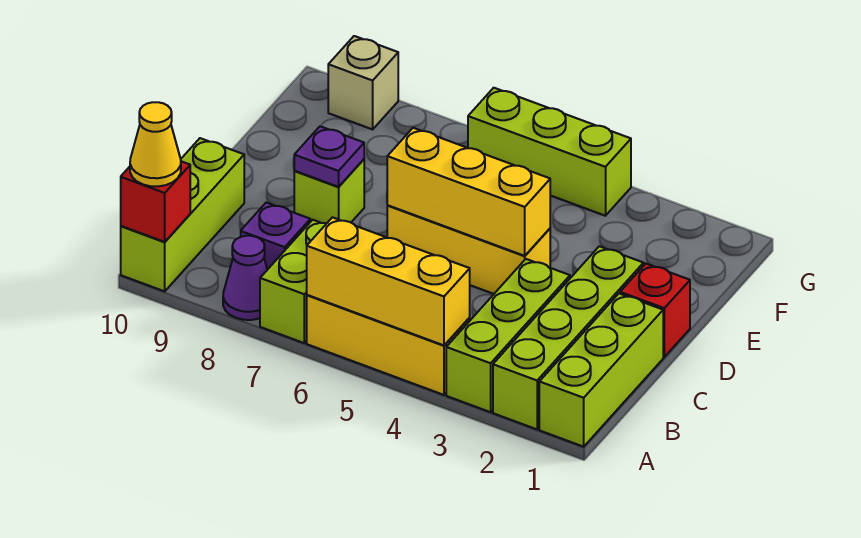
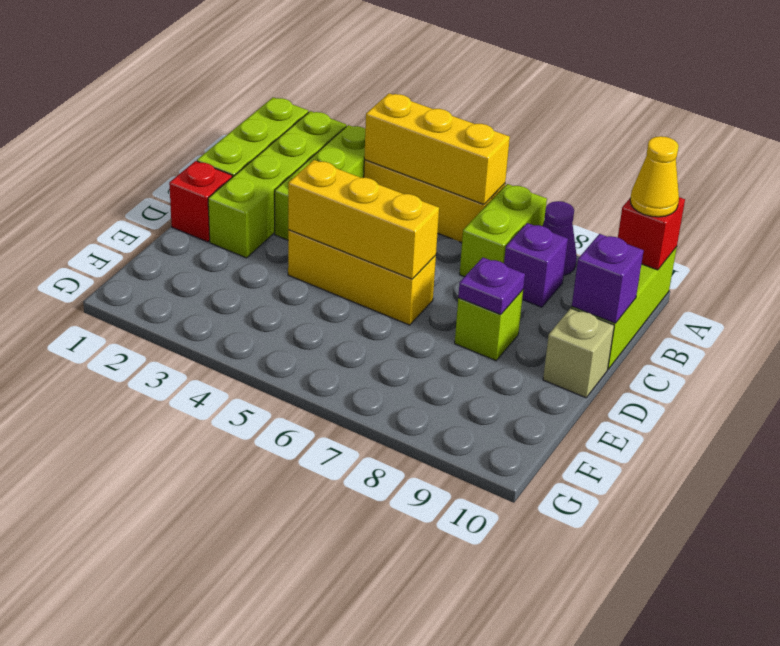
none -> purple 1x1 brick [572,234,644,323]
lime 1x3 brick [468,88,631,216] -> none
tan 1x1 brick [328,36,398,129] -> tan 1x1 brick moved to [543,308,614,398]

